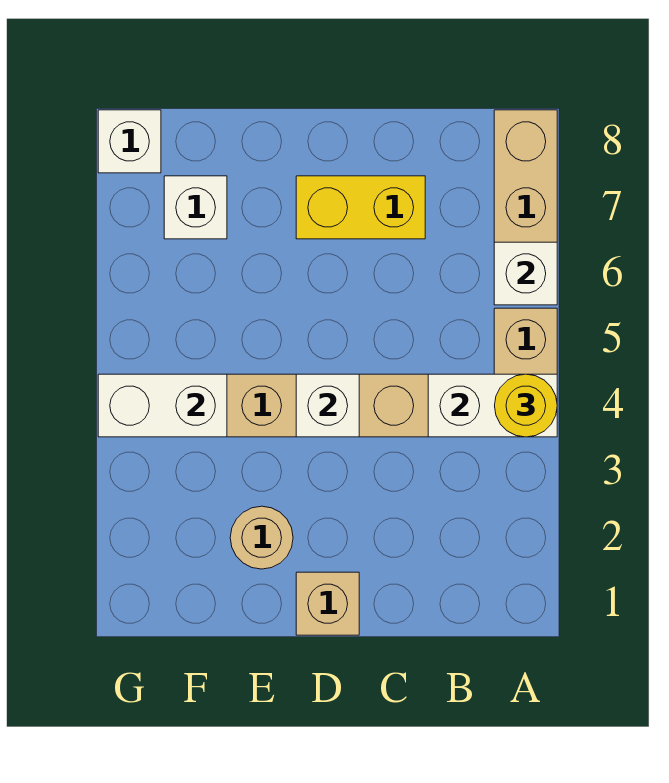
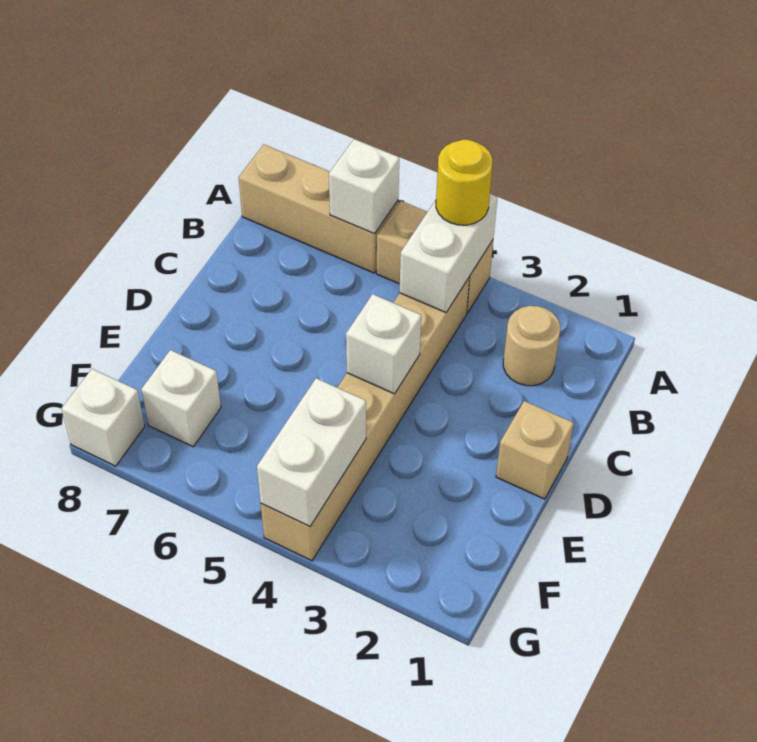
yellow 1x2 brick [296,176,425,239] -> none
tan 1x1 round brick [230,506,293,569] -> tan 1x1 round brick moved to [503,306,560,386]

